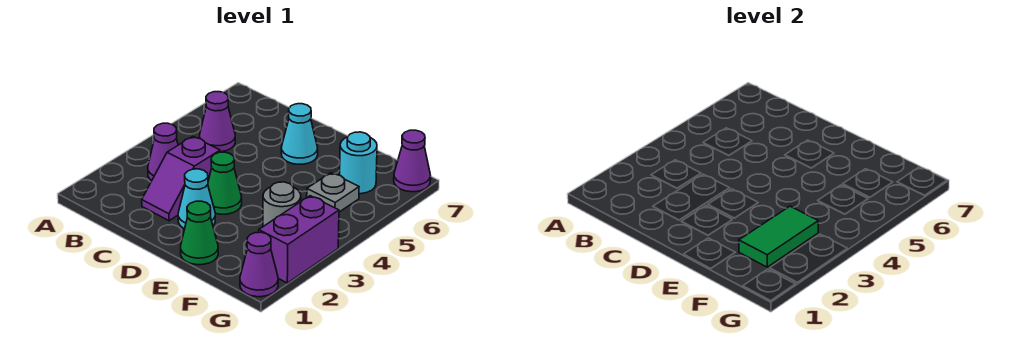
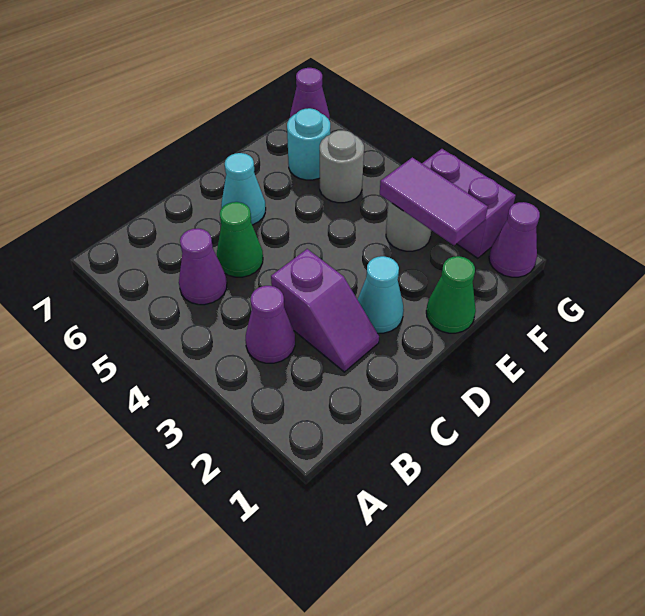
green 1x1 cone [208,152,242,214] -> green 1x1 cone moved to [217,202,263,277]
green 1x2 tile [739,206,818,267] -> purple 1x2 tile [380,157,488,245]
grey 1x1 plate [307,173,359,212] -> grey 1x1 round brick [320,130,364,203]

